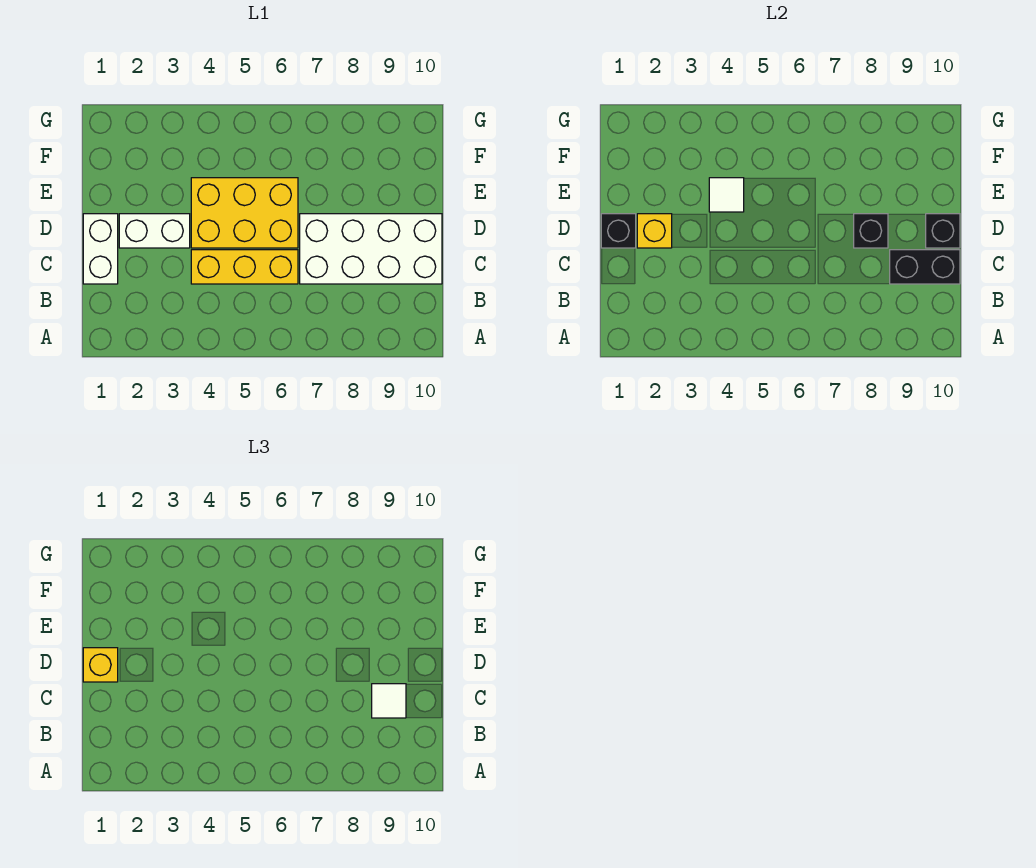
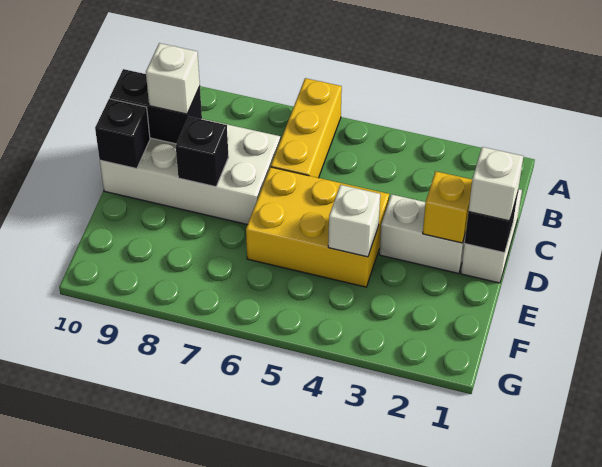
yellow 1x3 brick [191,250,298,284] -> yellow 1x3 brick turned to [271,78,342,178]
white 1x1 tile [372,684,406,718] -> white 1x1 brick [146,43,200,114]
yellow 1x1 brick [83,648,118,682] -> white 1x1 brick [469,147,524,221]
white 1x1 tile [709,178,744,212] -> white 1x1 brick [328,185,380,257]

